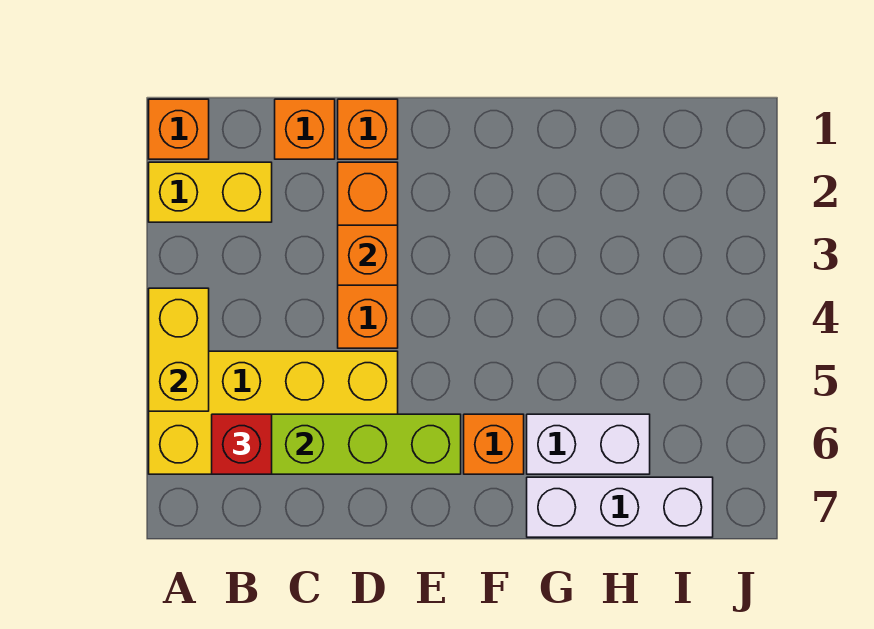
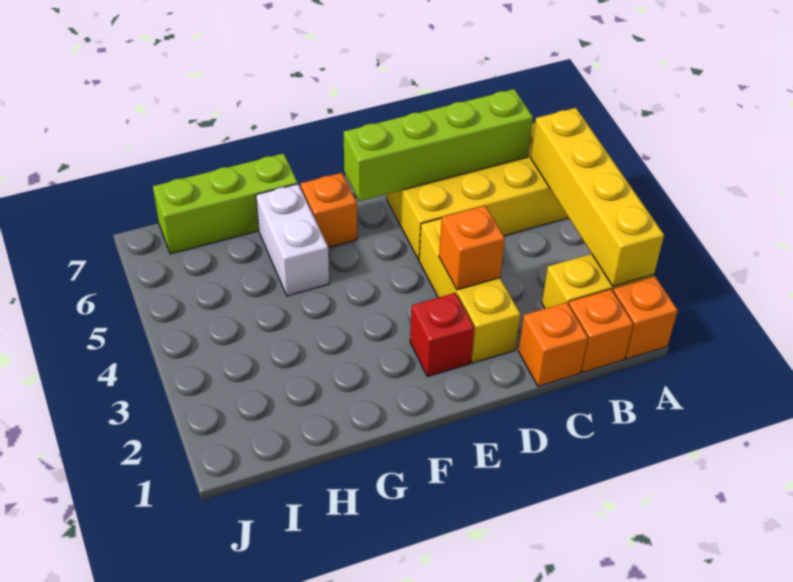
yellow 1x2 brick [149,288,209,411] -> yellow 1x4 brick [531,108,664,286]
red 1x1 brick [212,414,272,474] -> red 1x1 brick moved to [410,293,474,377]
orange 1x1 brick [338,99,398,159] -> orange 1x1 brick moved to [568,289,633,373]
orange 1x3 brick [338,162,398,348] -> yellow 1x3 brick [419,218,520,363]
white 1x2 brick [527,414,650,474] -> white 1x2 brick turned to [256,184,329,296]
white 1x3 brick [527,477,713,537] -> lime 1x3 brick [153,153,298,254]

